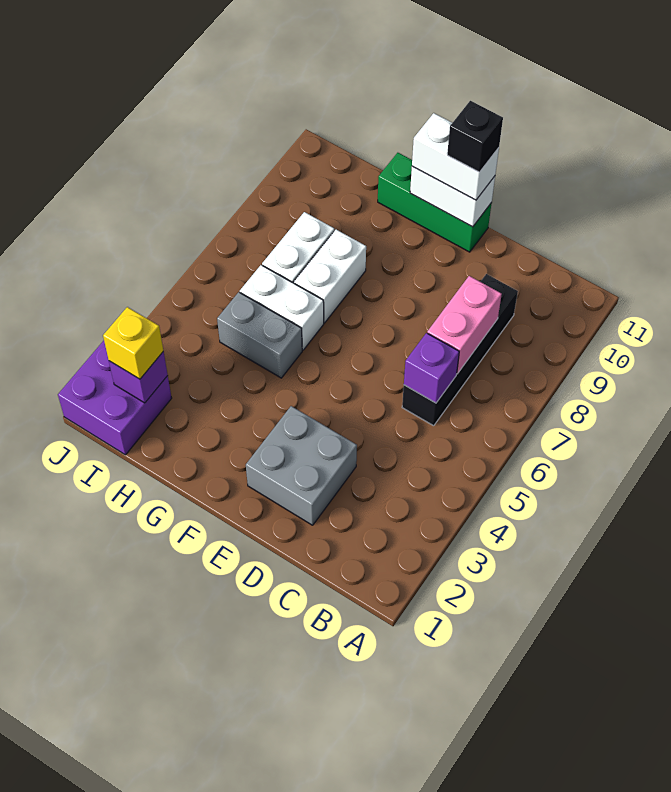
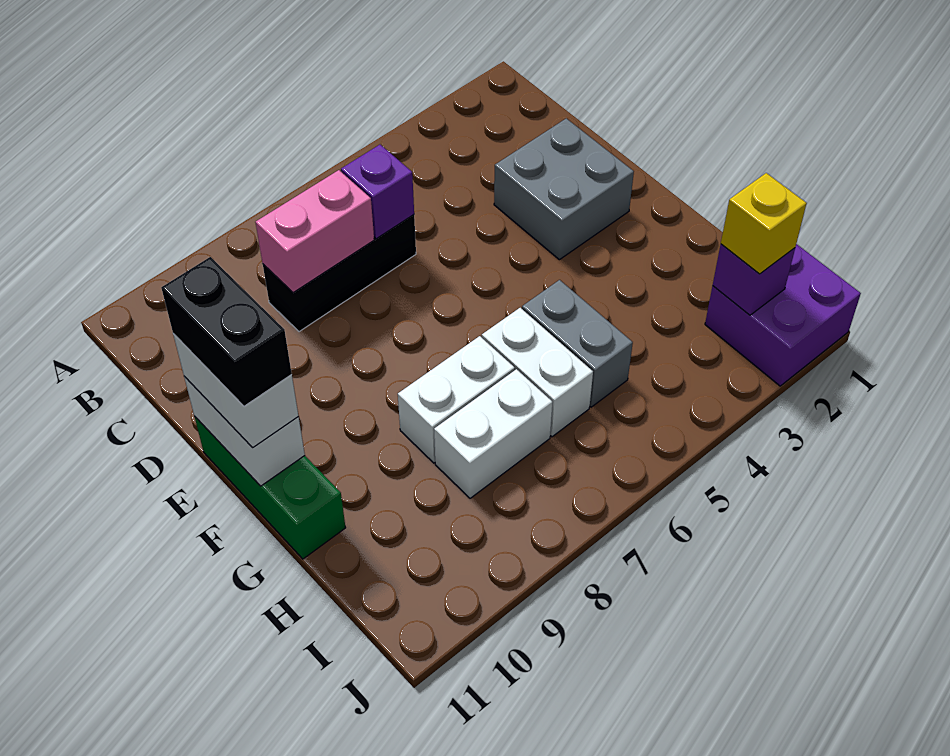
black 1x4 brick [402,274,518,426] -> black 1x3 brick [263,215,416,332]
black 1x1 brick [447,101,503,172] -> black 1x2 brick [161,257,292,406]

